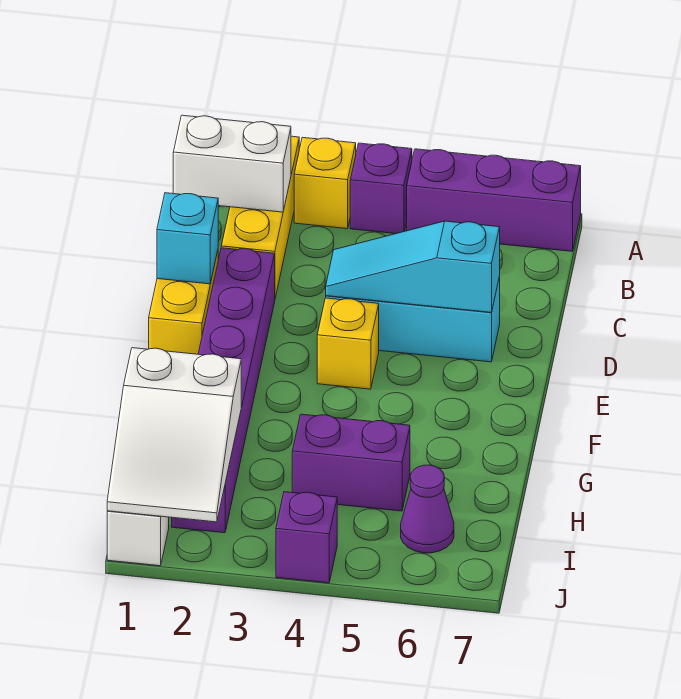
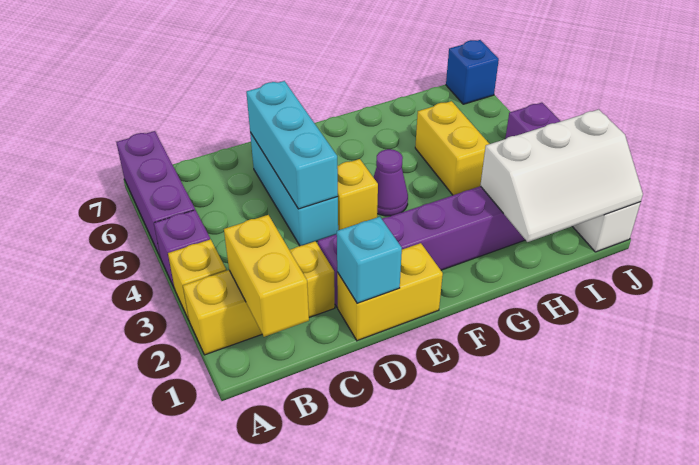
white 1x2 brick [173,115,291,212] -> yellow 1x2 brick [224,215,309,337]
cyan 1x3 slope [326,221,500,313] -> cyan 1x3 brick [246,81,338,209]
white 2x3 slope [107,348,241,522] -> white 2x3 slope turned to [480,109,643,242]
purple 1x2 brick [292,414,410,511] -> yellow 1x2 brick [415,101,489,195]
purple 1x1 cone [401,465,454,553] -> purple 1x1 cone moved to [373,149,408,216]
none -> blue 1x1 brick [446,40,499,104]

